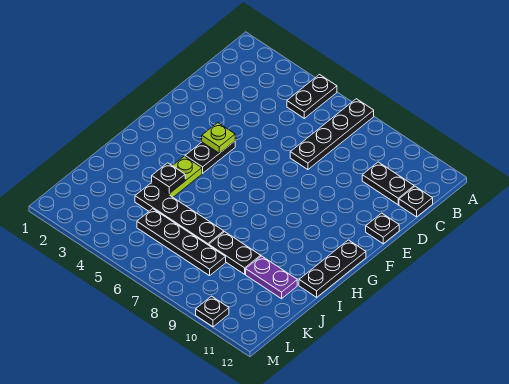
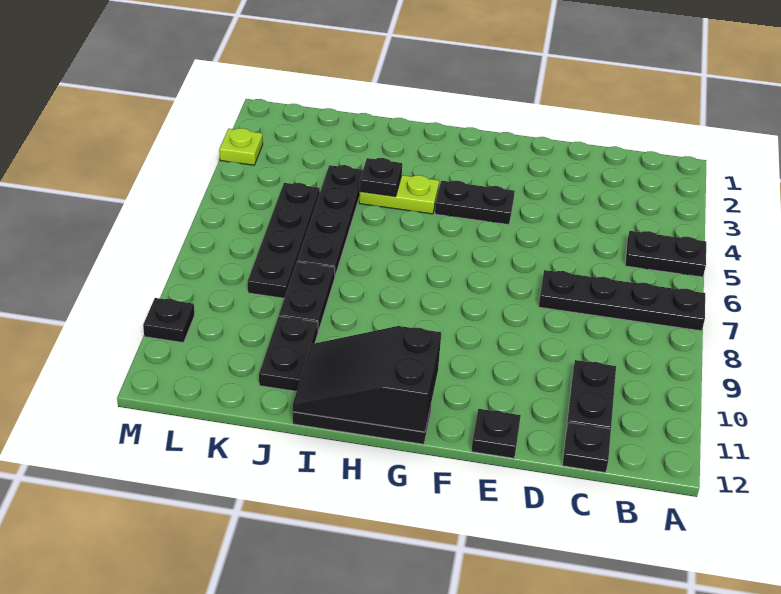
lime 1x1 plate [202,123,235,153] -> lime 1x1 plate moved to [219,128,263,165]
none -> black 2x3 slope [293,326,441,432]
purple 1x2 plate [246,256,297,299] -> black 1x2 plate [259,316,318,391]

